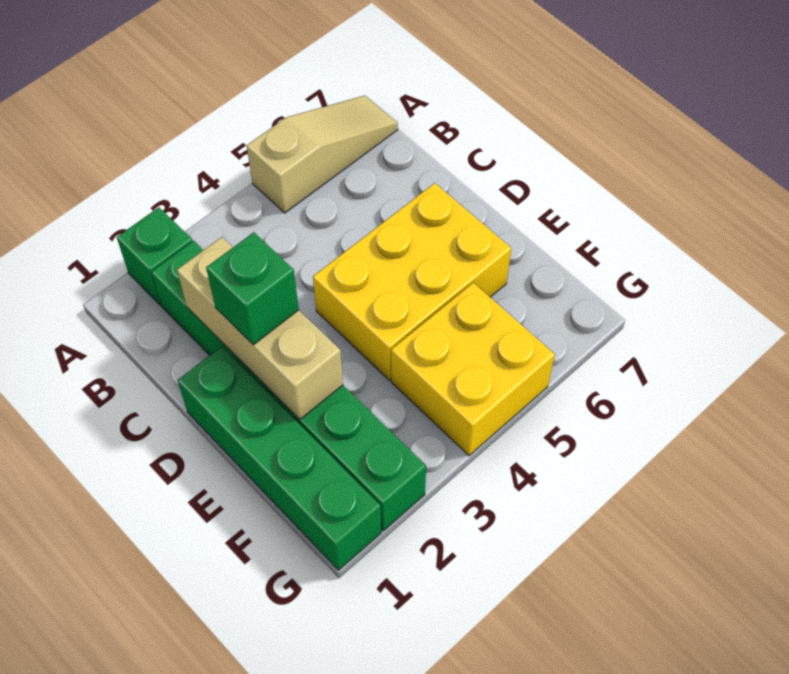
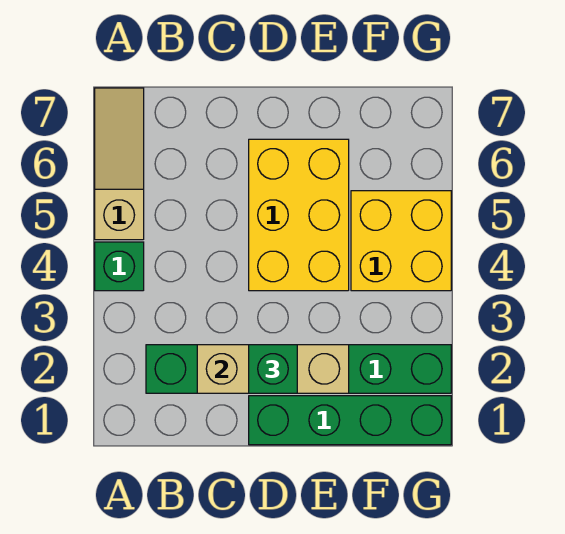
green 1x1 brick [117,207,193,305] -> green 1x1 brick moved to [95,242,144,291]

